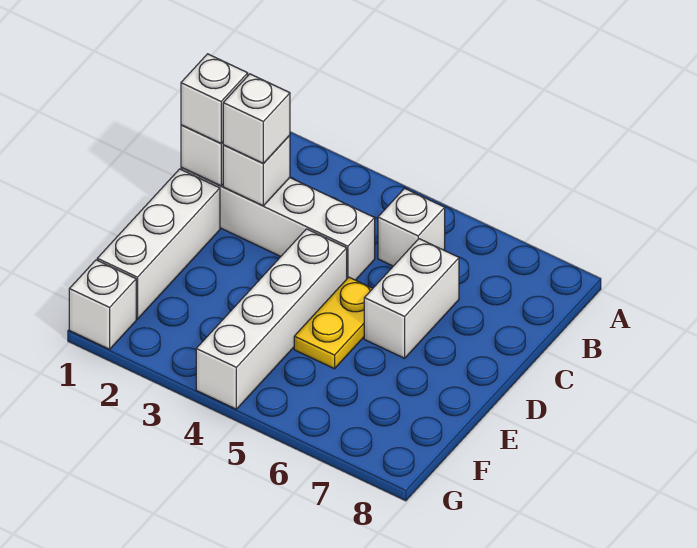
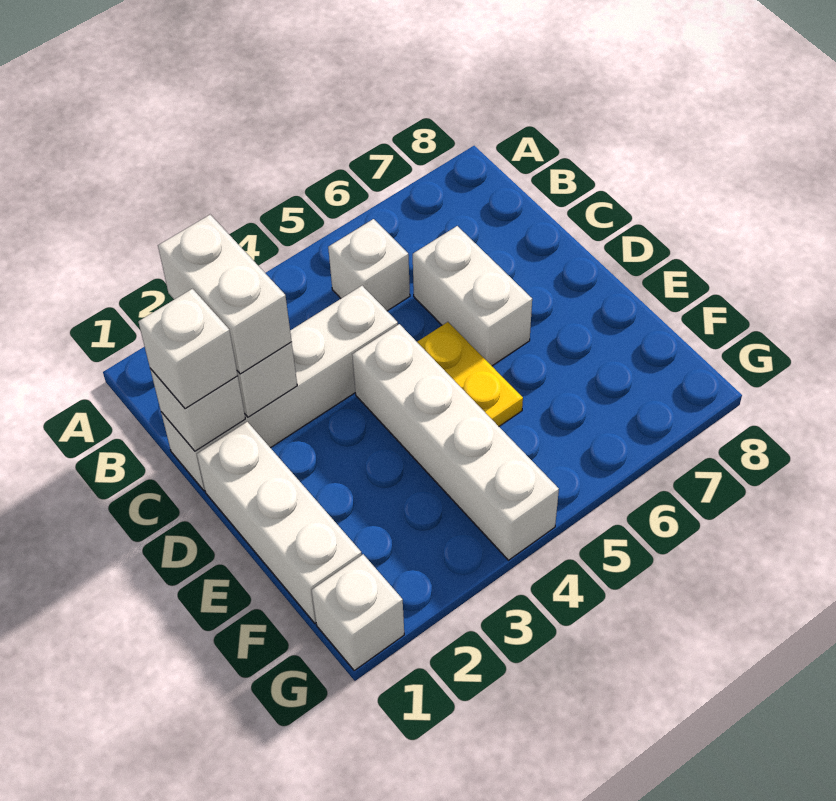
white 1x1 brick [223,74,290,163] -> white 1x2 brick [158,215,292,374]

